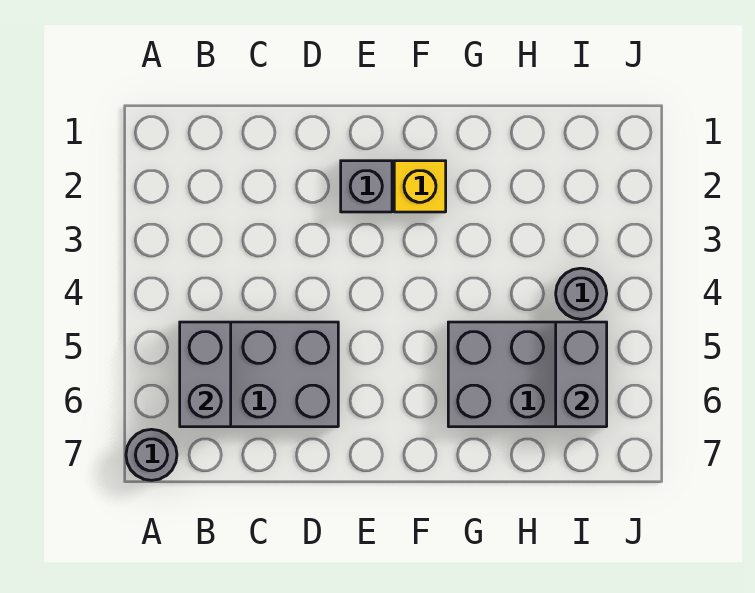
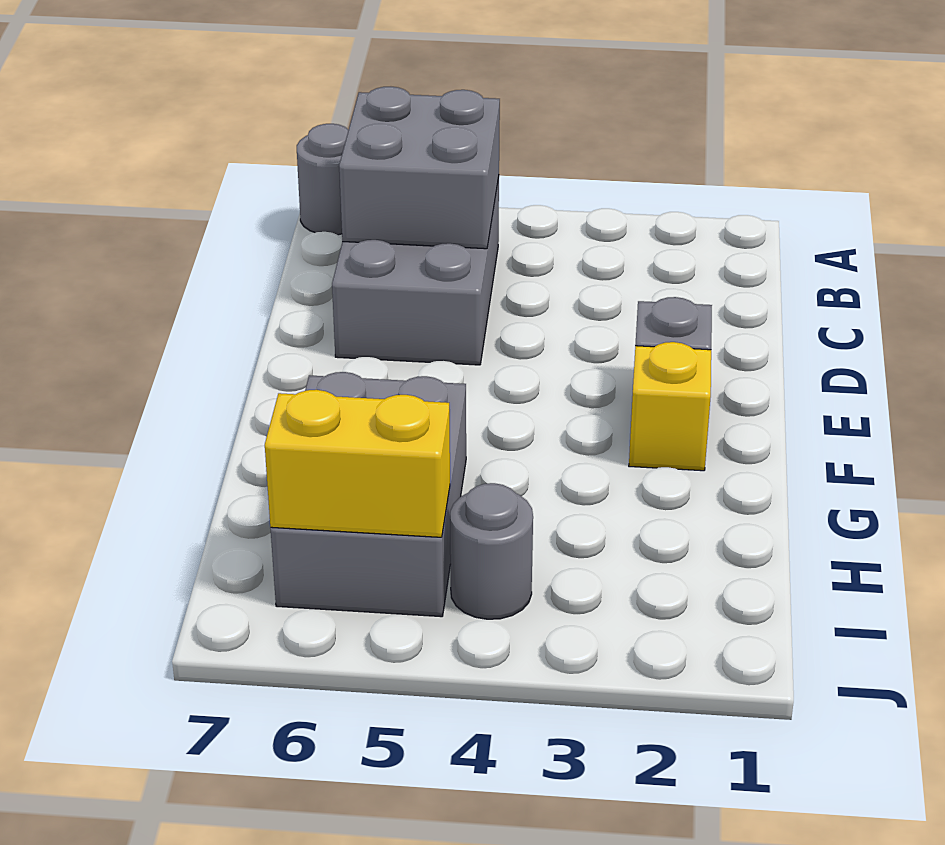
grey 1x2 brick [180,322,231,427] -> grey 2x2 brick [339,87,500,249]
grey 1x2 brick [556,322,607,427] -> yellow 1x2 brick [265,390,450,537]

